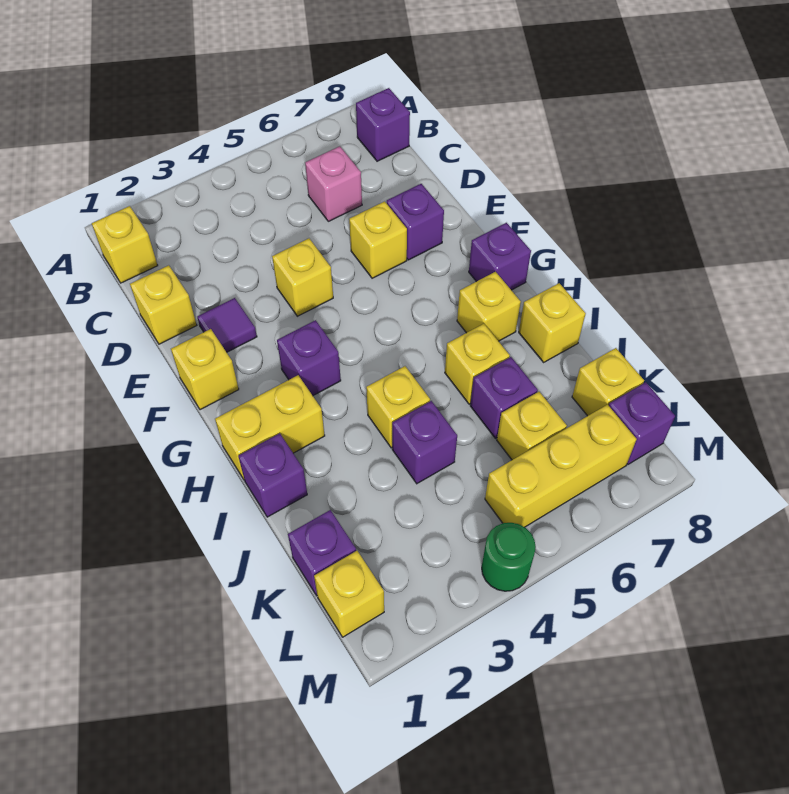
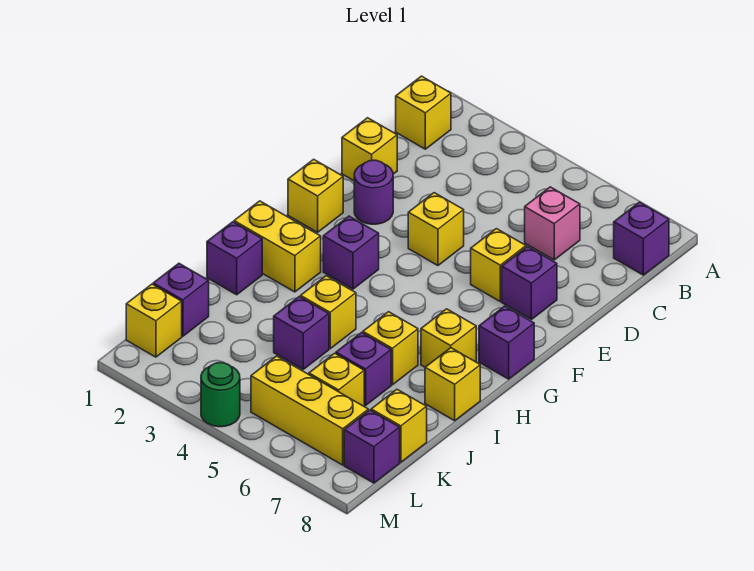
purple 1x1 tile [197,298,257,352] -> purple 1x1 round brick [354,160,393,224]

